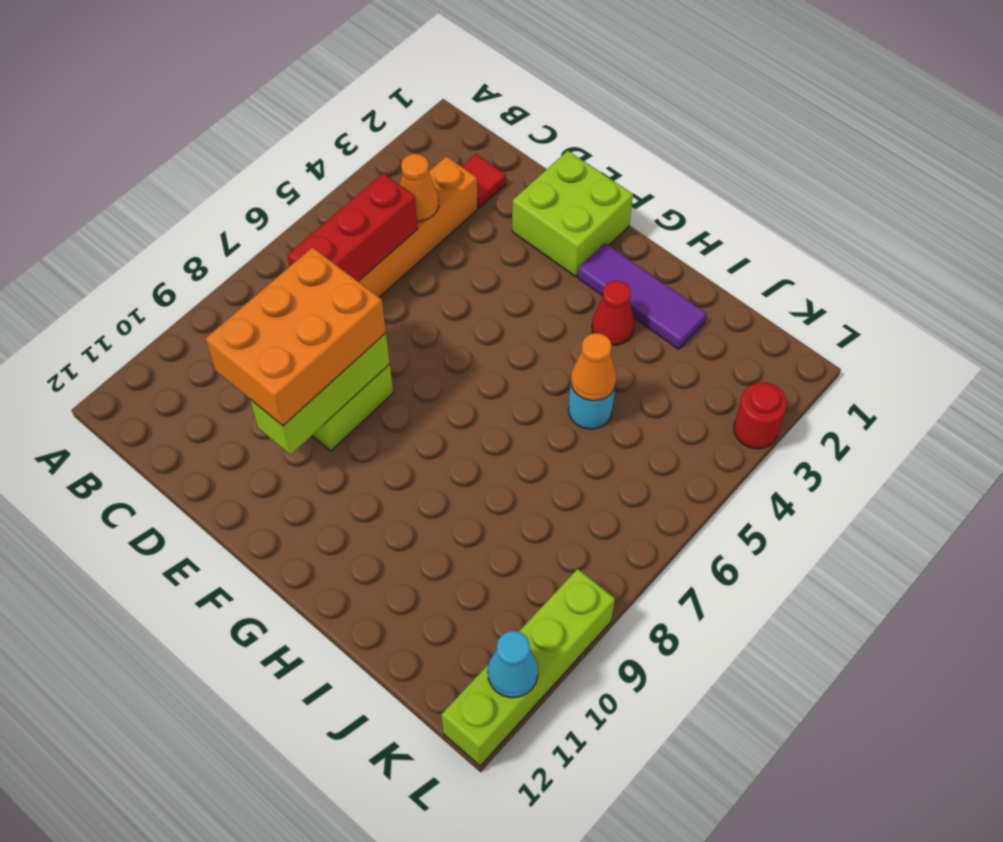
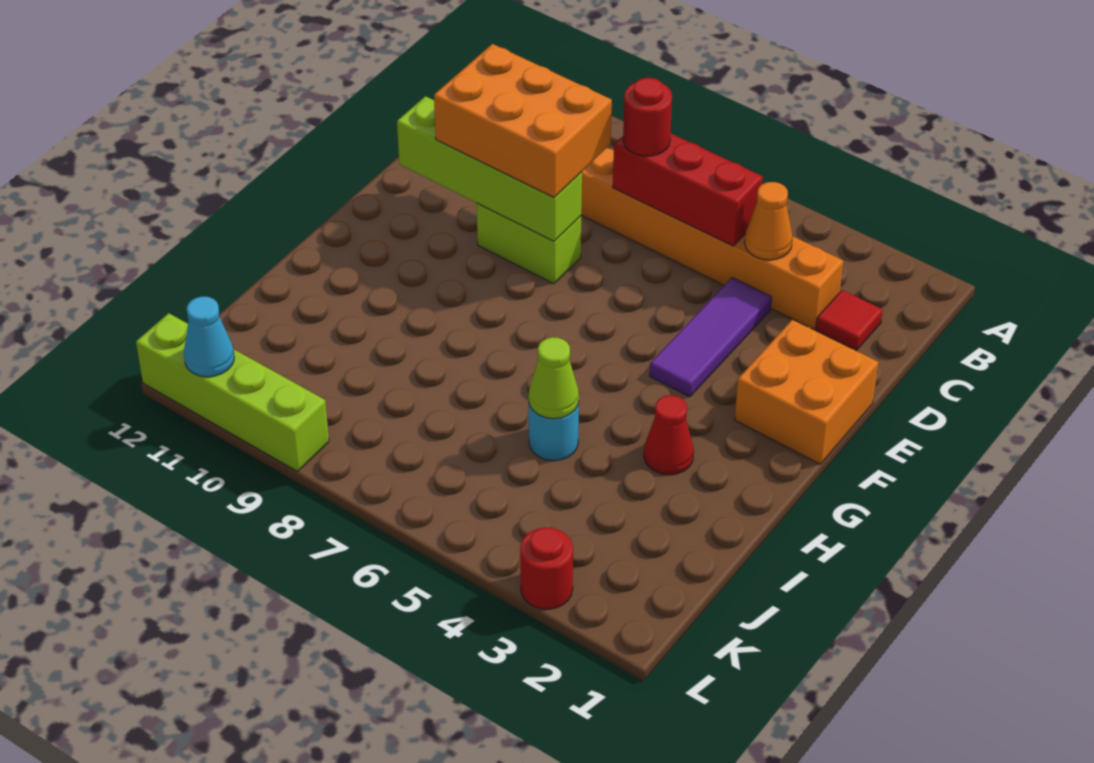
none -> red 1x1 round brick [623,78,672,156]
lime 2x2 brick [512,151,633,277] -> orange 2x2 brick [735,320,878,464]
lime 1x3 brick [250,333,390,455] -> lime 1x4 brick [397,96,582,241]
purple 1x3 tile [578,243,707,349] -> purple 1x3 tile moved to [650,278,772,397]
orange 1x1 cone [571,333,616,401] -> lime 1x1 cone [529,337,579,419]

